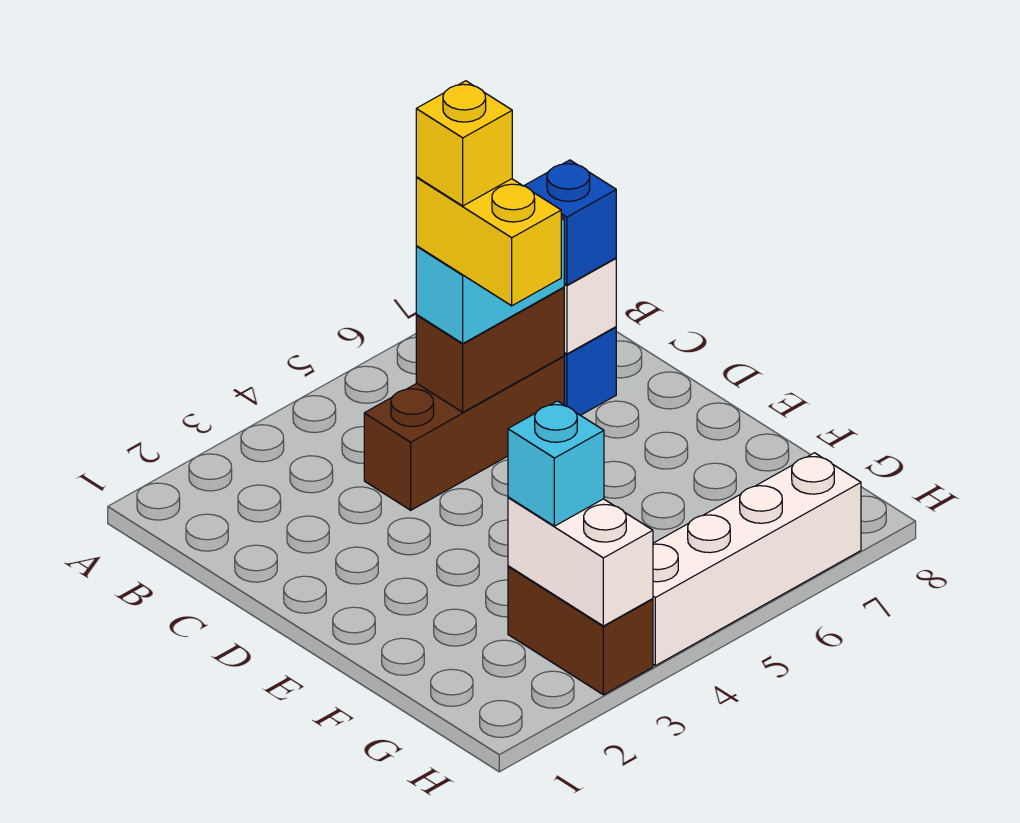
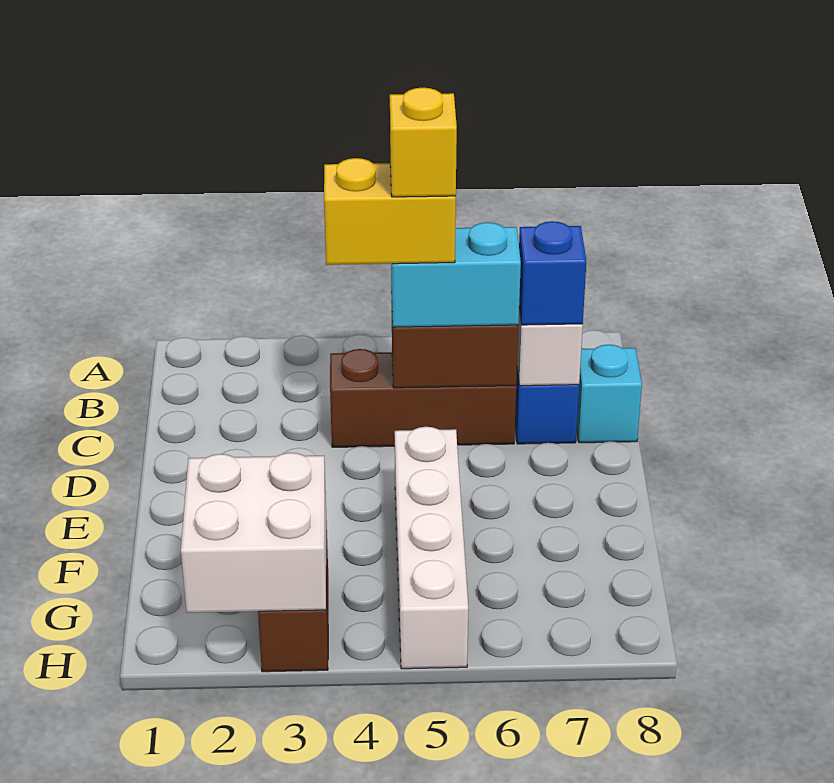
yellow 1x2 brick [416,177,561,306] -> yellow 1x2 brick turned to [324,158,456,265]
white 1x2 brick [508,497,653,626] -> white 2x2 brick [181,453,326,613]
cyan 1x1 brick [508,401,604,526] -> cyan 1x1 brick moved to [577,345,642,443]
white 1x4 brick [653,453,861,666] -> white 1x4 brick turned to [395,427,468,669]

